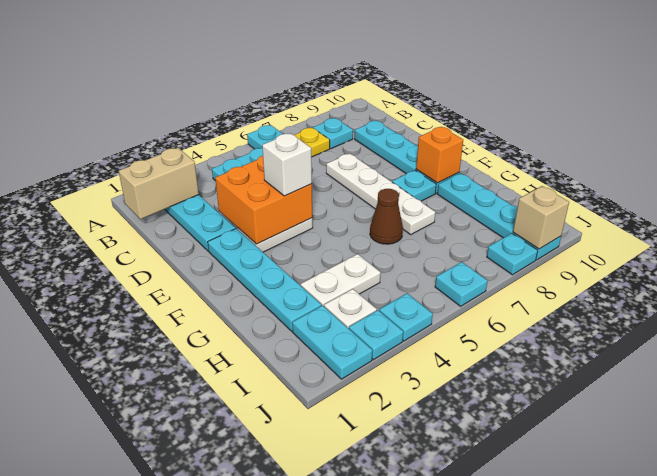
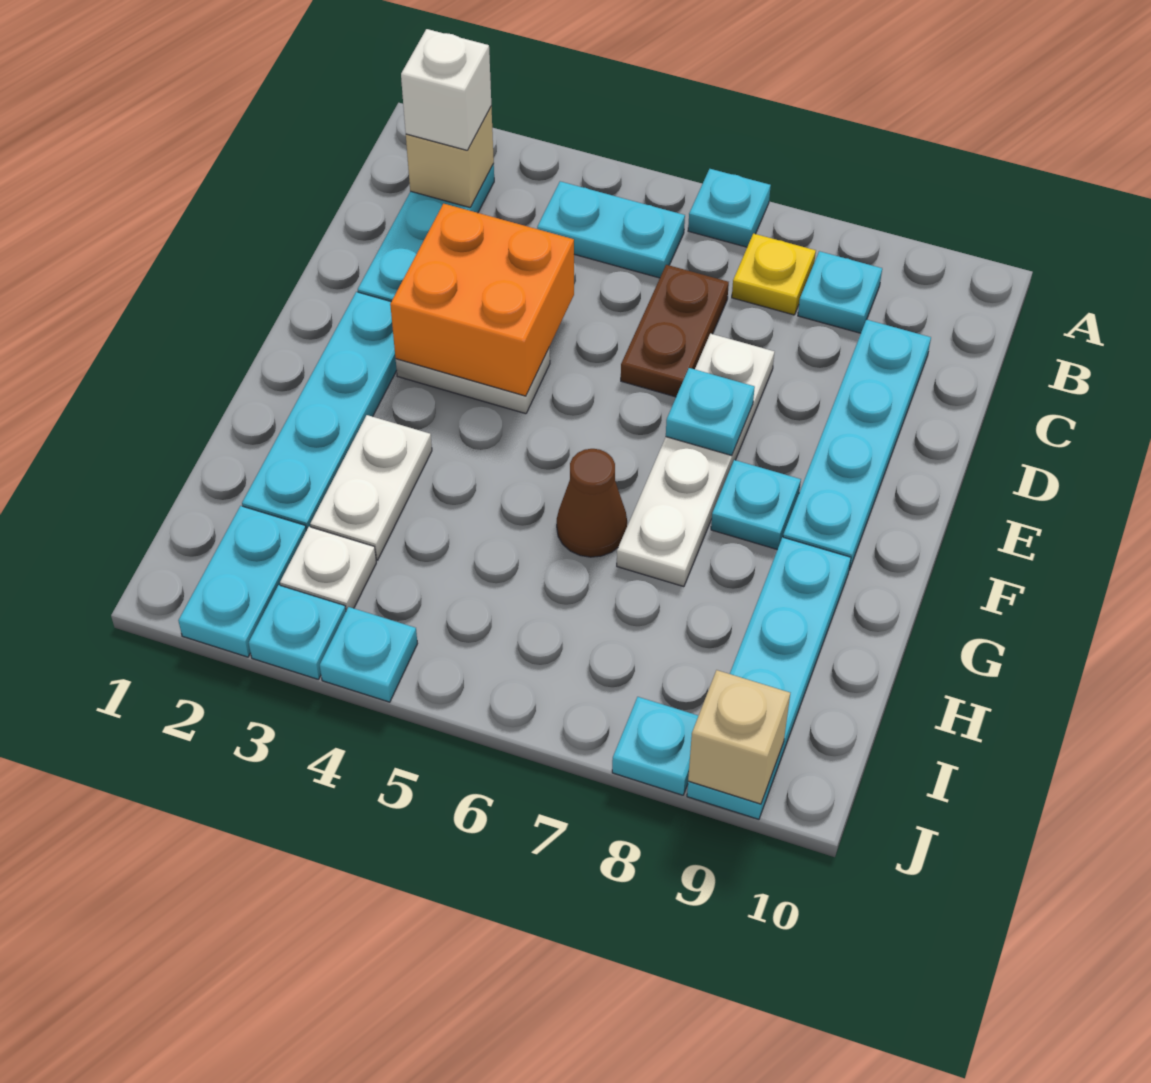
tan 1x2 brick [119,148,199,219] -> tan 1x1 brick [406,106,494,207]
none -> brown 1x2 plate [621,265,729,397]
white 1x1 brick [262,133,312,196] -> white 1x1 brick moved to [401,29,491,150]
orange 1x1 brick [416,127,463,183] -> none
white 1x2 plate [301,254,381,306] -> white 1x2 plate turned to [310,415,432,560]
cyan 1x1 plate [435,262,487,306] -> cyan 1x1 plate moved to [666,368,755,456]

